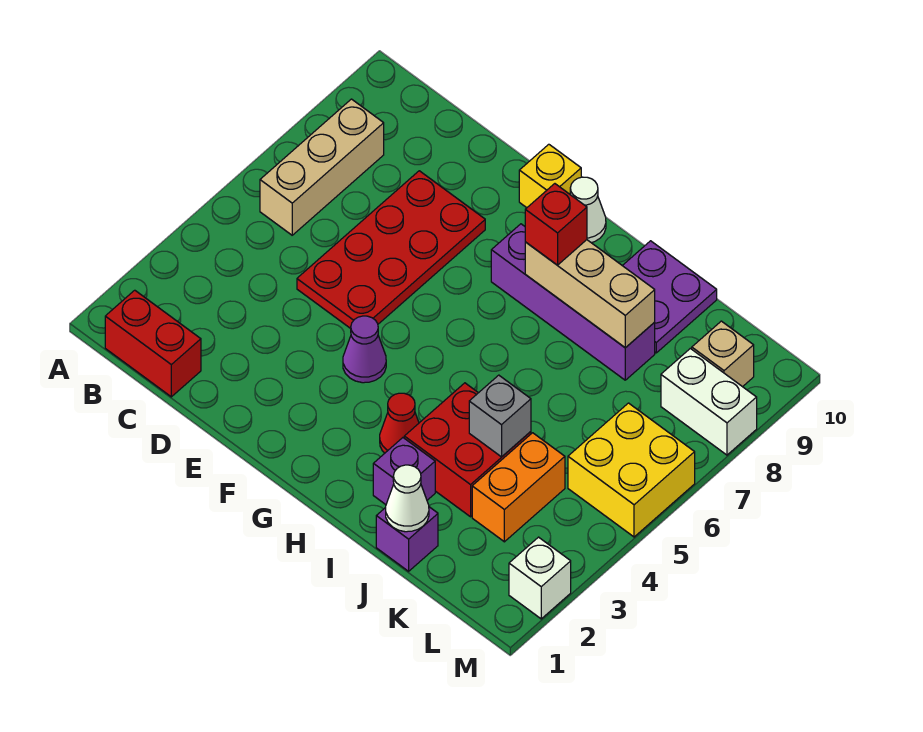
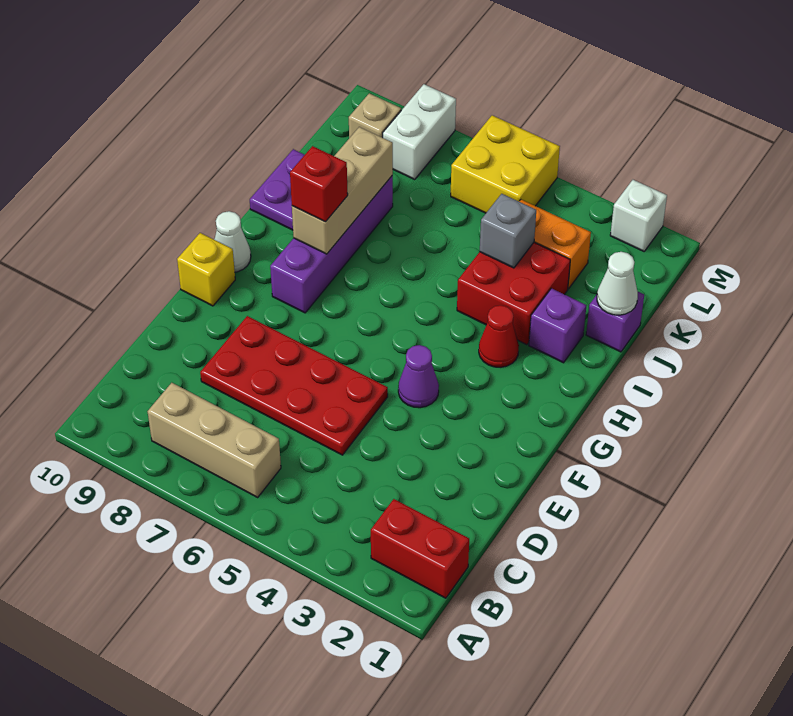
red 1x2 brick [105,290,201,397] -> red 1x2 brick turned to [371,499,469,598]

